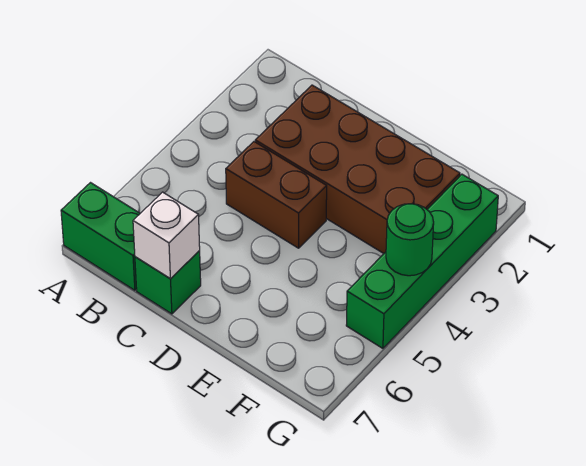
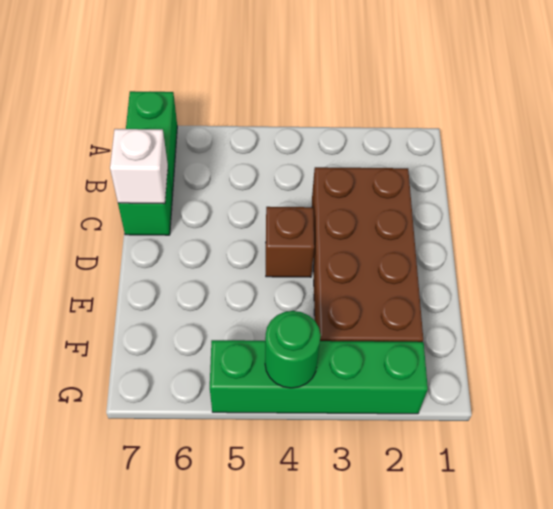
brown 1x2 brick [226,142,327,248] -> brown 1x1 brick [266,207,314,277]

